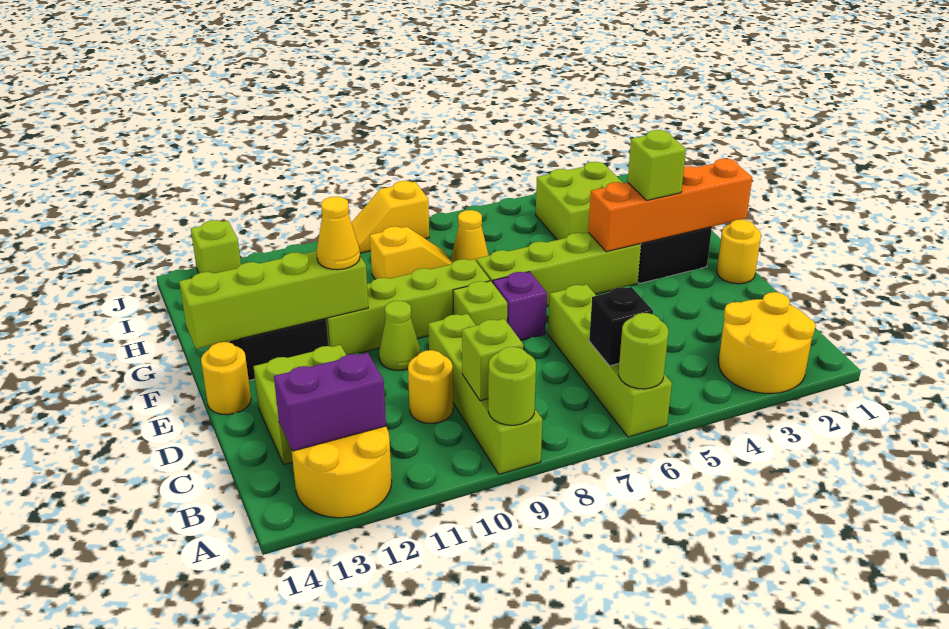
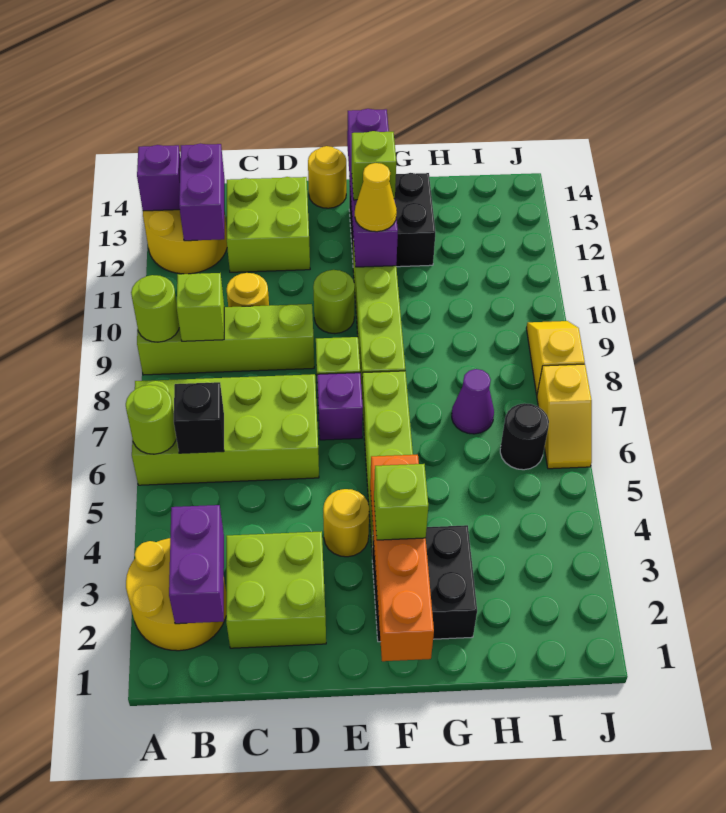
lime 1x4 brick [548,284,672,437] -> lime 2x4 brick [132,374,319,485]
none -> purple 1x1 brick [137,145,180,211]
none -> purple 1x2 brick [169,505,224,624]
yellow 1x1 round brick [717,219,761,284] -> yellow 1x1 round brick moved to [323,489,369,557]
lime 1x1 cone [379,301,420,370] -> lime 1x1 round brick [313,270,355,334]
lime 1x4 brick [179,251,368,349] -> purple 1x4 brick [347,109,398,267]
lime 2x2 brick [536,162,623,240] -> lime 2x2 brick moved to [226,531,326,648]
yellow 1x1 cone [451,210,489,263] -> purple 1x1 cone [452,369,494,434]
yellow 1x2 slope [370,226,452,279] -> yellow 1x2 slope moved to [537,364,592,469]
none -> black 1x1 round brick [500,403,549,470]
lime 1x1 brick [191,220,241,273] -> lime 1x1 brick moved to [352,131,396,200]

